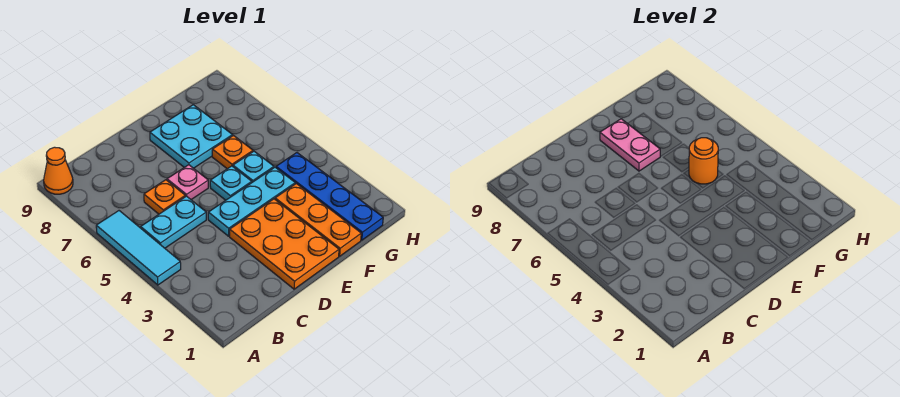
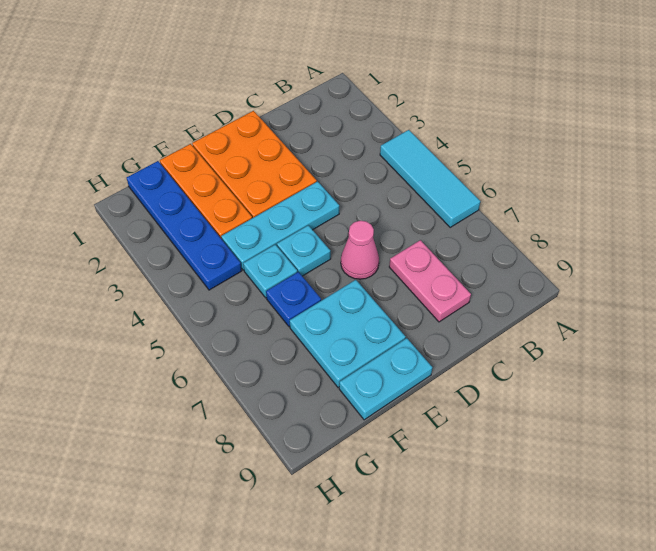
orange 1x1 cone [44,147,73,194] -> none
cyan 1x2 plate [141,196,206,248] -> cyan 1x2 plate moved to [339,338,432,420]
orange 1x1 plate [144,180,185,214] -> none
pink 1x1 plate [167,165,208,200] -> pink 1x1 cone [341,221,379,279]
pink 1x2 plate [600,119,660,171] -> pink 1x2 plate moved to [389,240,471,322]
orange 1x1 round brick [689,138,718,184] -> none
orange 1x1 plate [212,136,253,169] -> blue 1x1 plate [266,272,321,327]

